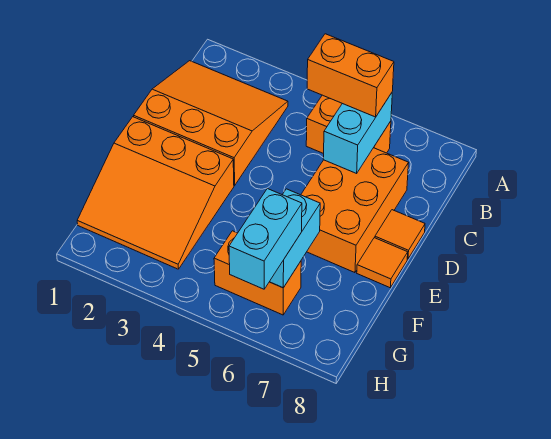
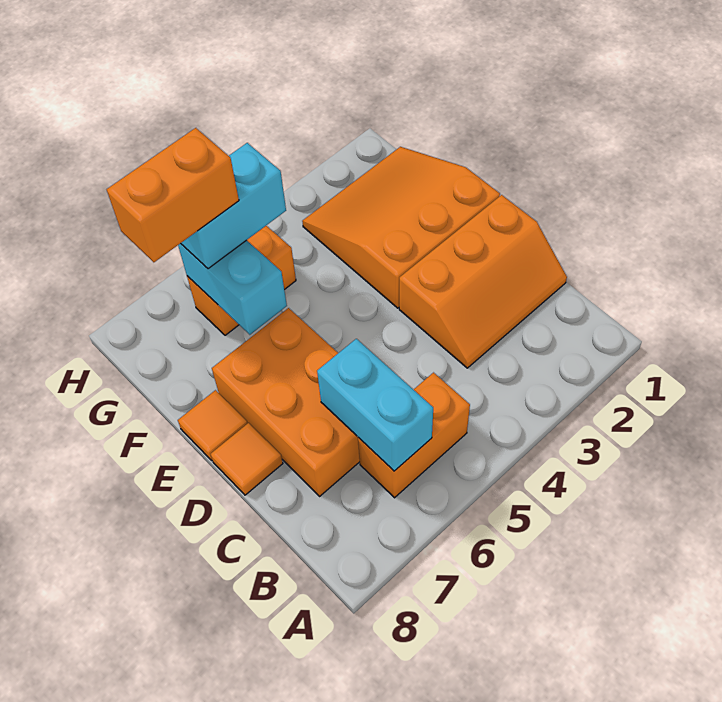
orange 3x3 slope [134,61,288,185] -> orange 2x3 slope [399,195,567,368]
orange 1x2 brick [307,34,394,117] -> orange 1x2 brick moved to [107,128,239,262]
cyan 1x2 brick [229,189,302,289] -> cyan 1x2 brick turned to [181,143,286,269]

